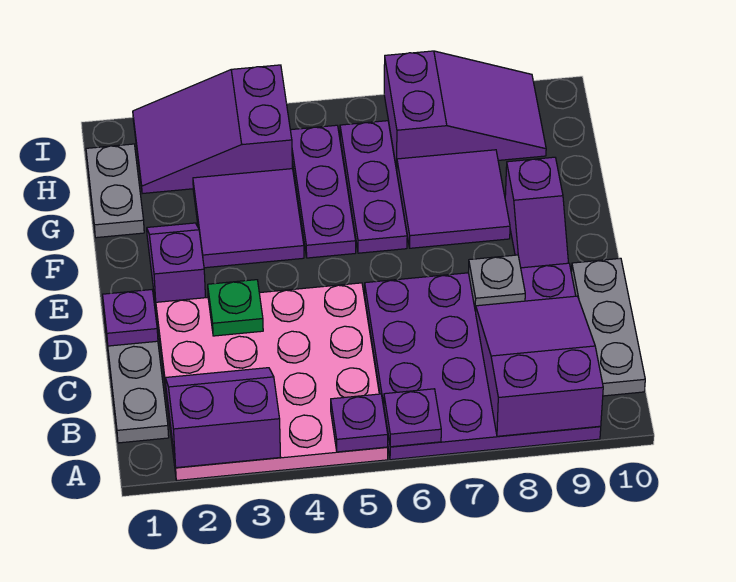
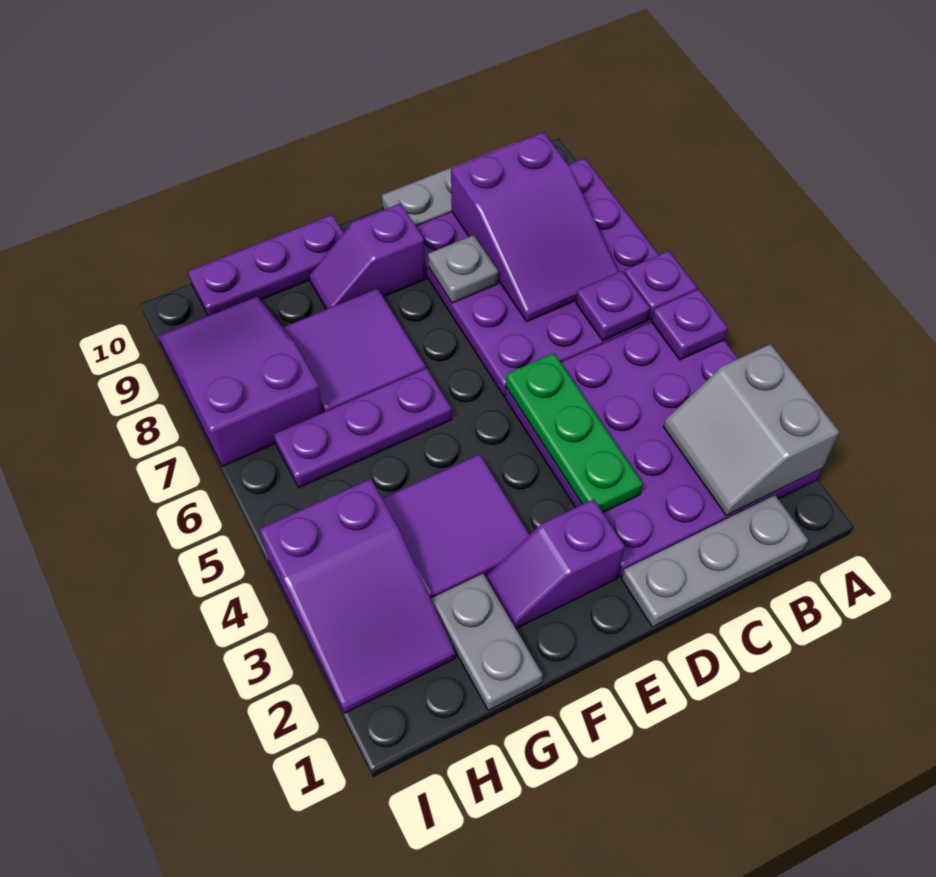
pink 4x4 plate [156,283,388,480] -> purple 4x4 plate [505,322,822,577]
purple 2x2 slope [165,368,280,468] -> grey 2x2 slope [663,344,839,516]
purple 2x3 slope [476,296,603,436] -> purple 2x3 slope turned to [451,132,619,322]
purple 1x1 plate [103,290,158,346] -> purple 1x1 plate moved to [576,271,650,341]
green 1x1 plate [208,280,263,336] -> green 1x3 plate [506,353,643,512]
purple 1x2 slope [505,157,568,268] -> purple 1x2 slope turned to [309,203,426,309]
purple 1x3 plate [290,125,356,258] -> purple 1x3 plate moved to [188,215,343,316]
grey 1x2 plate [86,144,144,238] -> grey 1x2 plate turned to [431,574,543,710]

